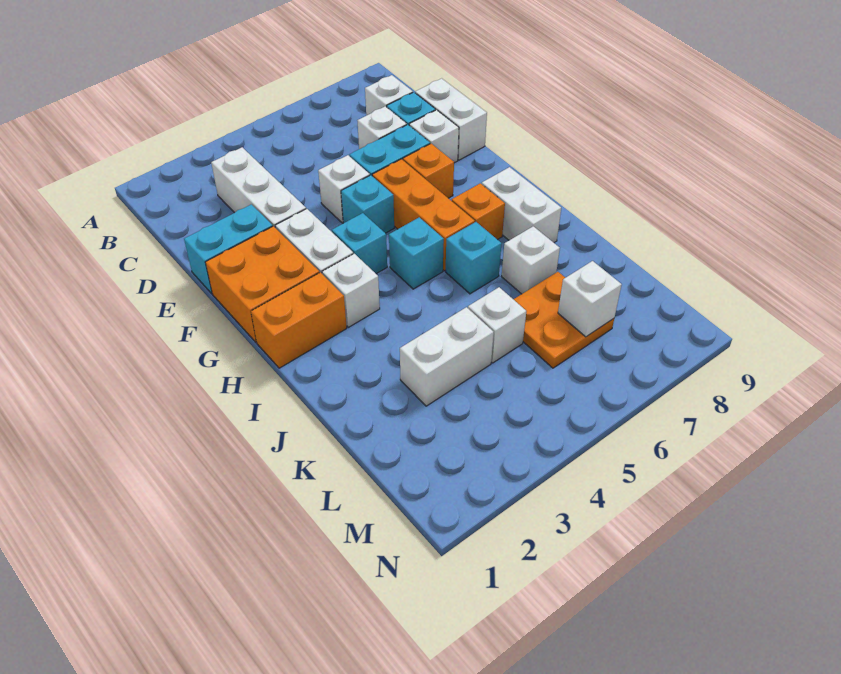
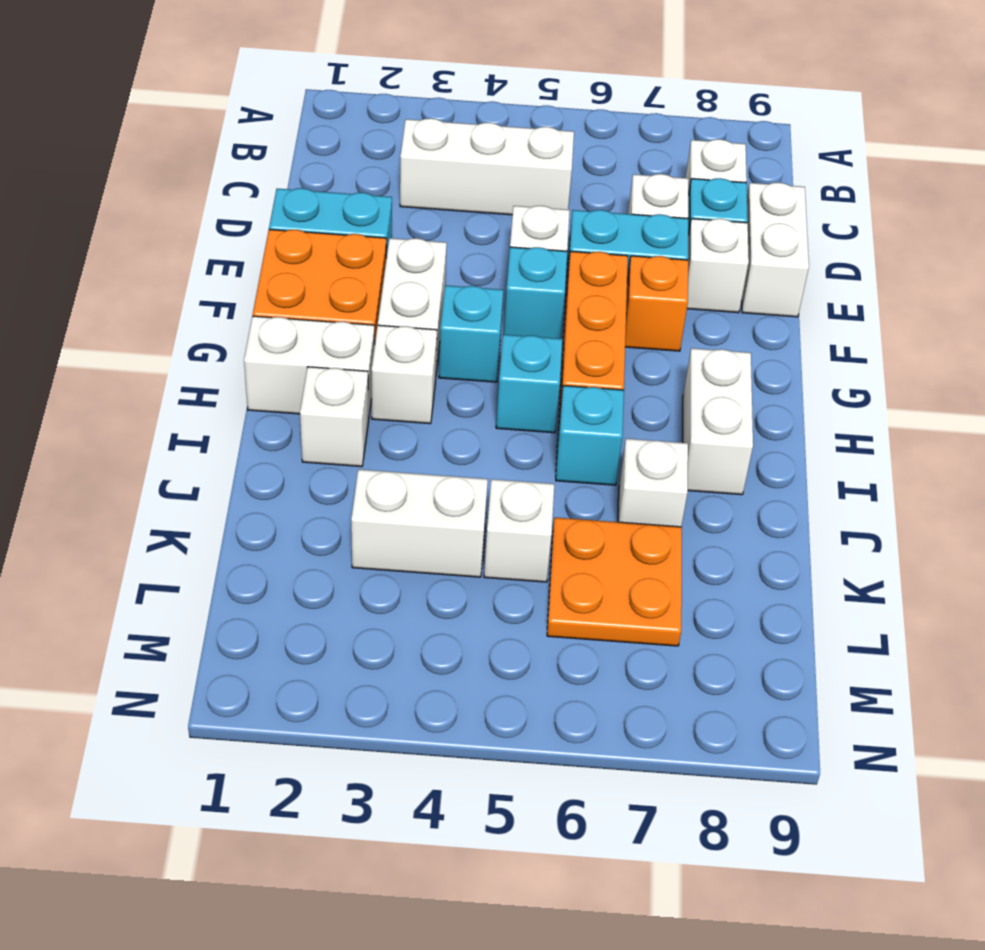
white 1x3 brick [211,147,306,228] -> white 1x3 brick turned to [400,118,574,215]
orange 1x2 brick [251,272,347,368] -> white 1x2 brick [244,316,375,417]
orange 1x1 brick [452,183,505,240] -> none
white 1x1 brick [558,261,622,337] -> white 1x1 brick moved to [300,367,369,467]

